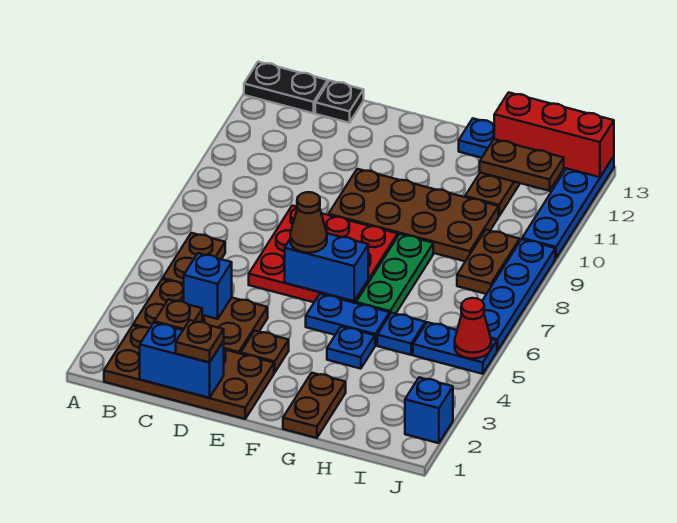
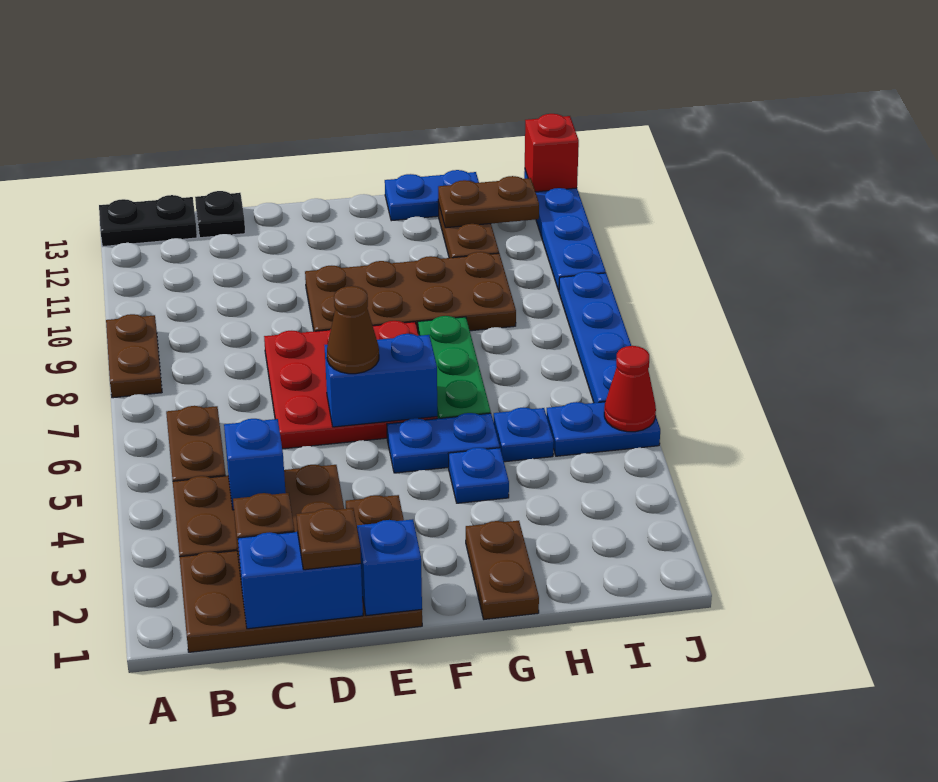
red 1x3 brick [494,92,614,177] -> red 1x1 brick [525,114,579,192]
brown 1x2 plate [457,230,520,294] -> brown 1x2 plate moved to [106,314,162,398]
blue 1x1 brick [405,377,453,443] -> blue 1x1 brick moved to [357,519,422,616]

